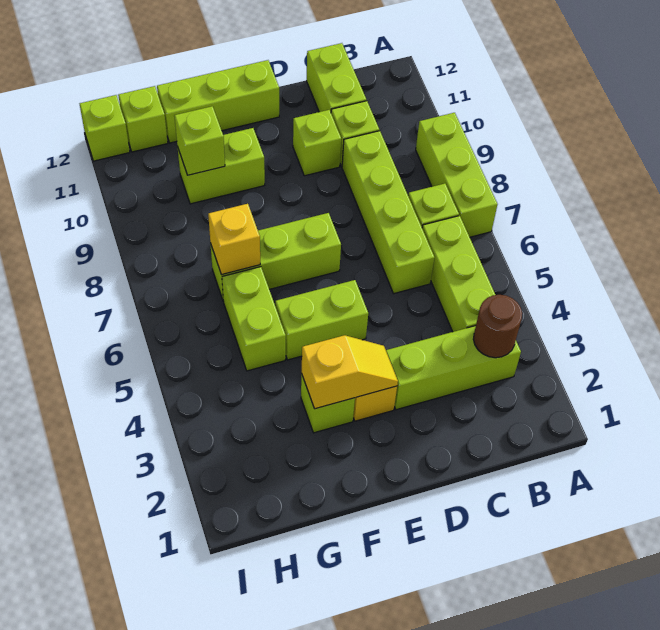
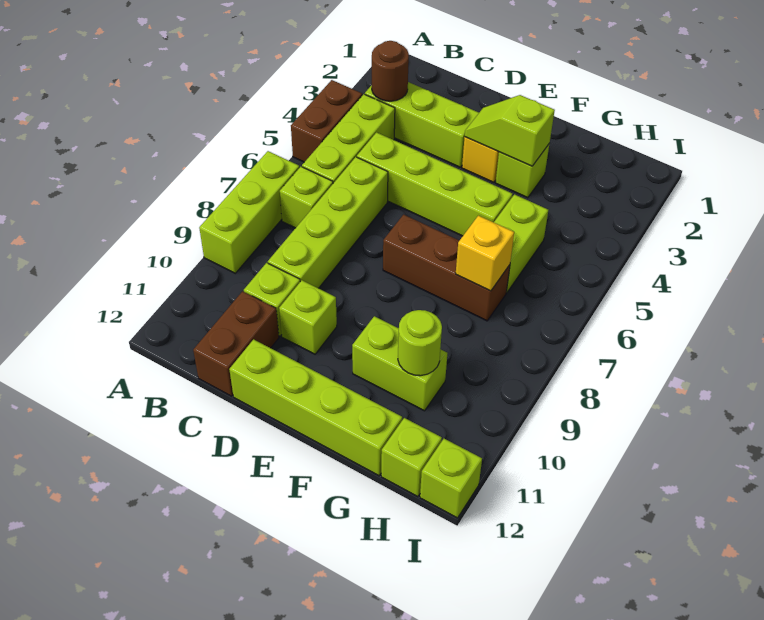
none -> brown 1x2 brick [291,80,362,162]
lime 1x2 brick [307,43,366,112] -> brown 1x2 brick [193,291,279,396]
yellow 1x2 slope [302,335,398,409] -> lime 1x2 slope [465,95,555,166]
lime 1x2 brick [275,280,368,360] -> lime 1x4 brick [357,132,513,236]
lime 1x3 brick [210,213,341,300] -> brown 1x3 brick [383,215,510,321]
lime 1x3 brick [157,60,279,143] -> lime 1x4 brick [229,339,402,476]
lime 1x1 brick [174,106,225,175] -> lime 1x1 round brick [398,310,442,376]

